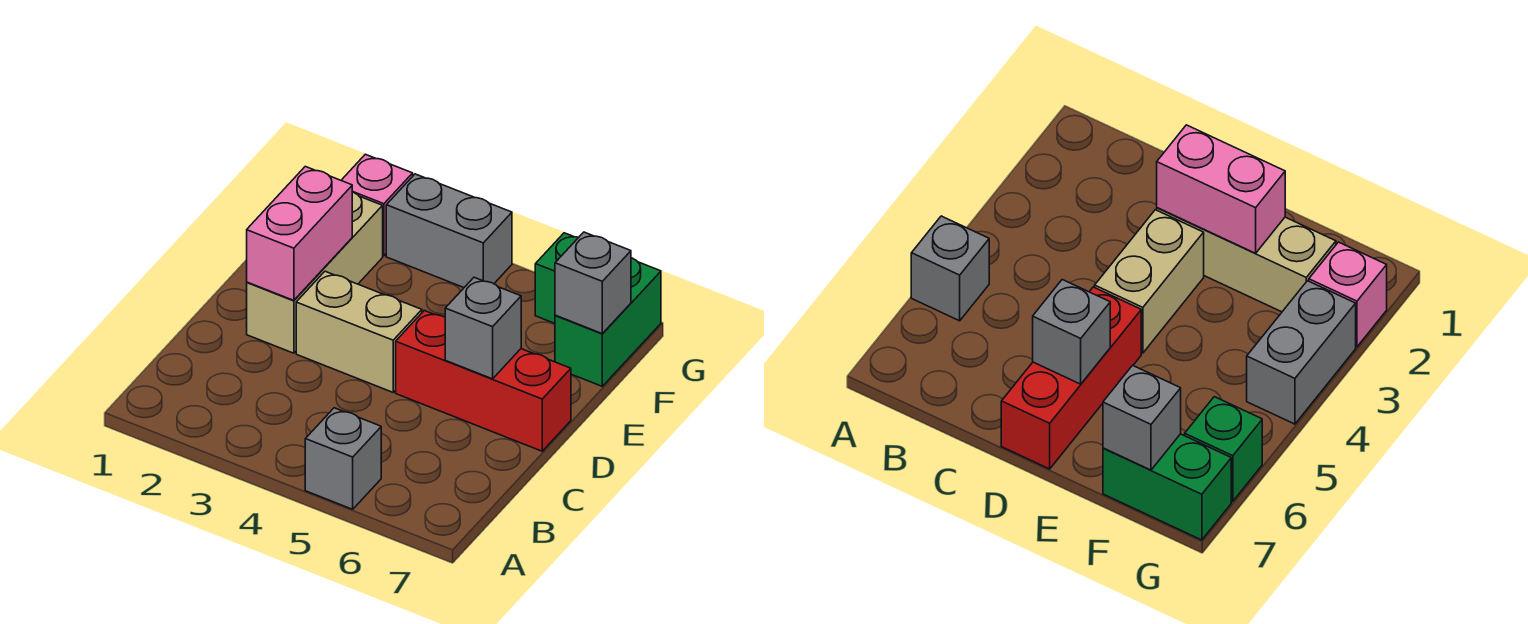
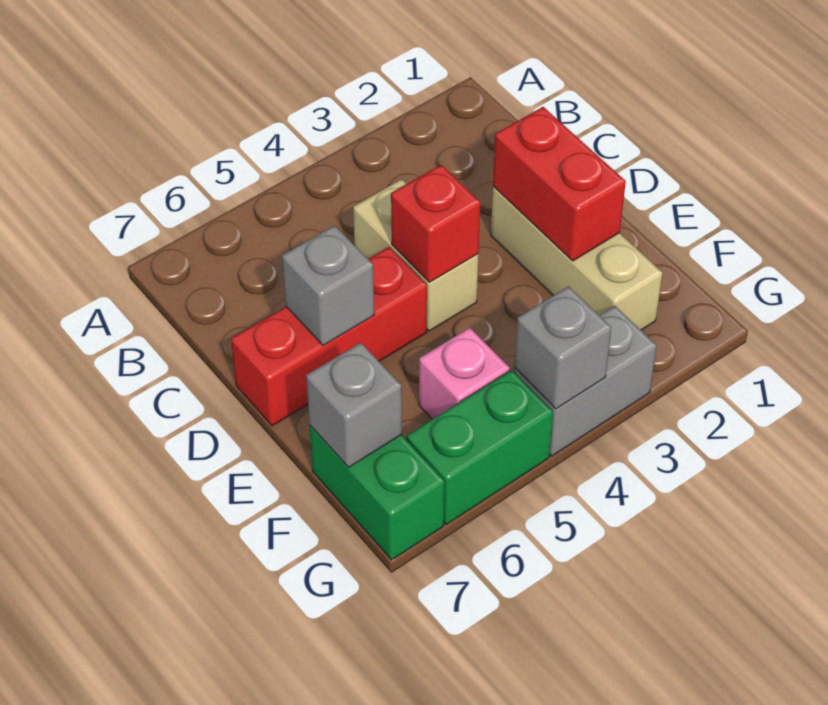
grey 1x1 brick [305,408,381,509] -> grey 1x1 brick moved to [514,286,611,409]
pink 1x2 brick [247,166,352,300] -> red 1x2 brick [493,107,626,261]
tan 1x2 brick [296,271,422,392] -> tan 1x2 brick turned to [353,179,478,331]
none -> red 1x1 brick [391,165,480,282]
pink 1x1 brick [341,154,413,256] -> pink 1x1 brick moved to [419,328,510,419]
green 1x1 brick [535,233,579,323] -> green 1x2 brick [406,370,553,524]

